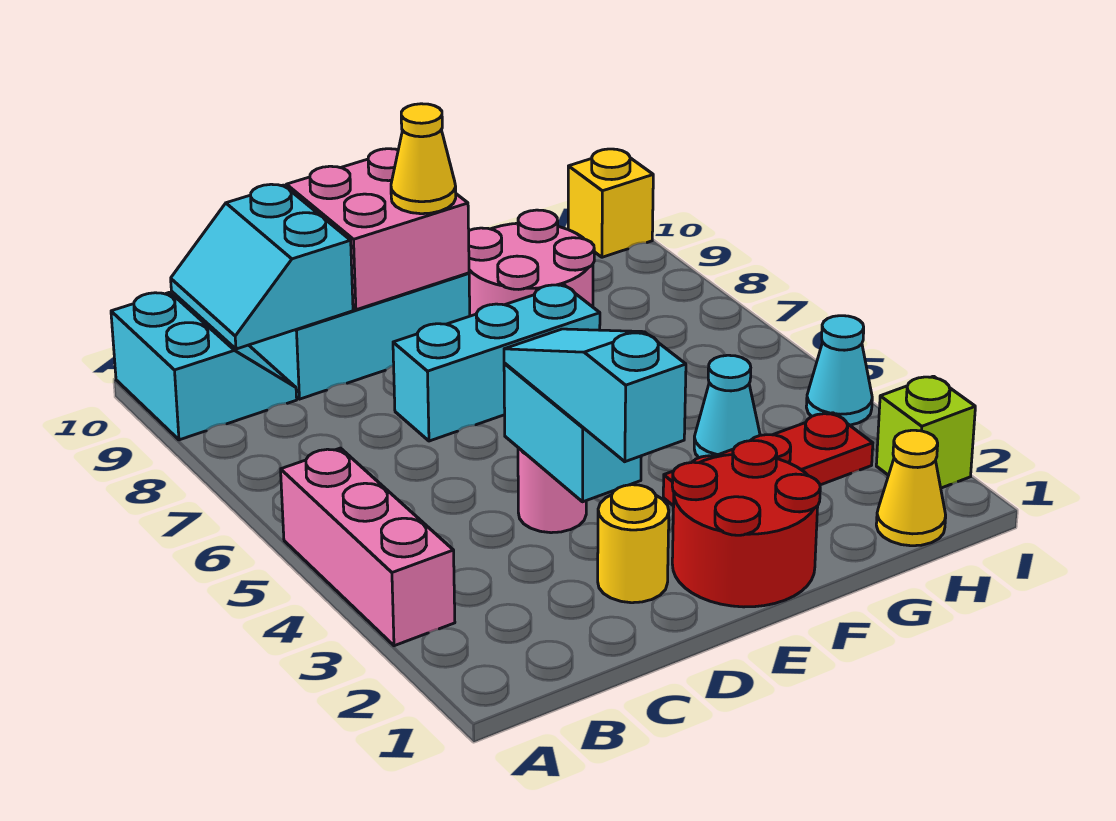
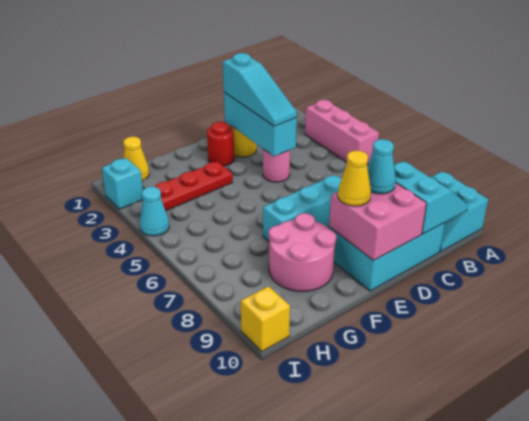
cyan 1x2 brick [504,363,641,502] -> cyan 1x3 brick [224,92,297,156]
red 2x2 round brick [672,440,820,607] -> red 1x1 round brick [207,122,234,166]
cyan 1x1 cone [694,355,760,458] -> cyan 1x1 cone moved to [367,139,396,194]
lime 1x1 brick [876,376,975,488] -> cyan 1x1 brick [102,158,143,209]

